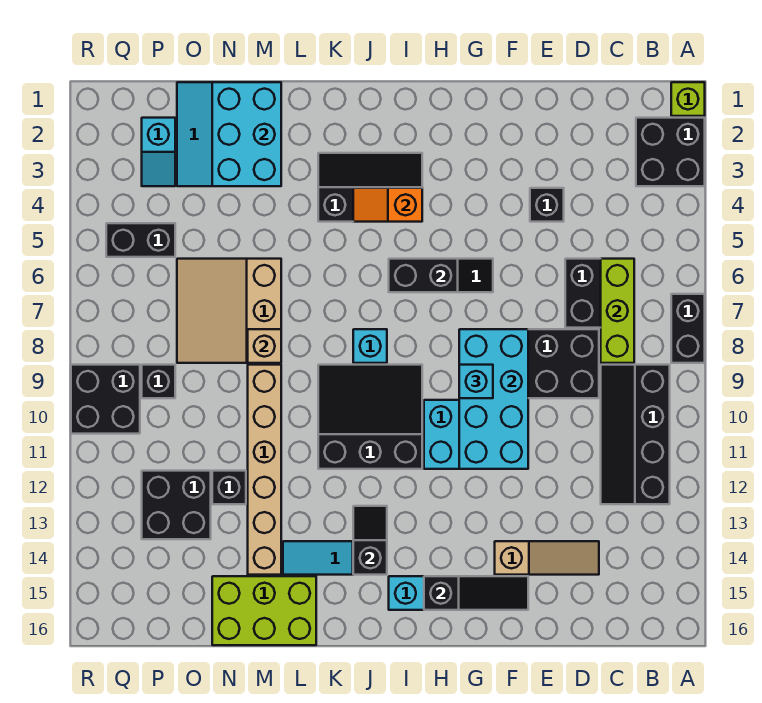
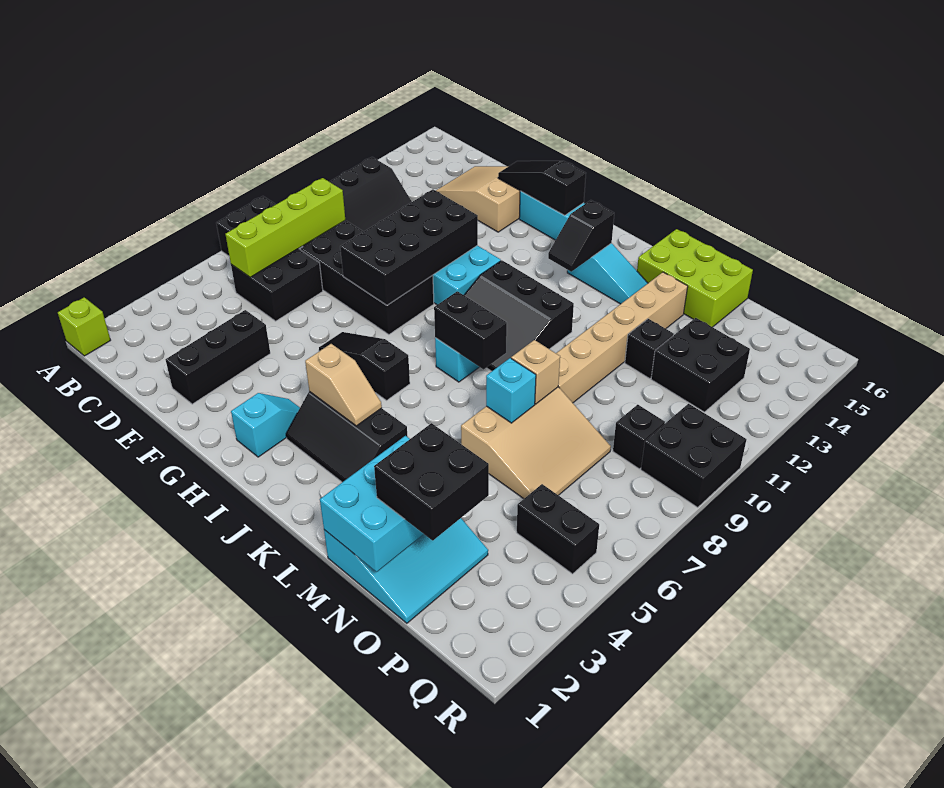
black 2x2 brick [636,118,705,186] -> black 2x2 brick moved to [374,423,489,540]
lime 1x3 brick [601,259,634,363] -> lime 1x4 brick [226,178,345,277]
tan 1x3 slope [495,541,599,575] -> tan 2x3 slope [436,166,520,232]
black 1x1 brick [530,188,564,222] -> black 1x3 brick [166,310,270,404]
cyan 2x4 brick [459,329,528,469] -> black 2x4 brick [340,189,478,305]
cyan 1x1 brick [459,365,493,398] -> cyan 1x1 brick moved to [486,358,536,423]
black 1x2 brick [389,259,458,292] -> black 1x2 brick moved to [434,291,507,369]
orange 1x2 slope [353,188,422,222] -> tan 1x2 slope [305,344,382,426]
cyan 1x2 slope [142,118,175,186] -> cyan 1x2 slope moved to [231,393,300,457]

